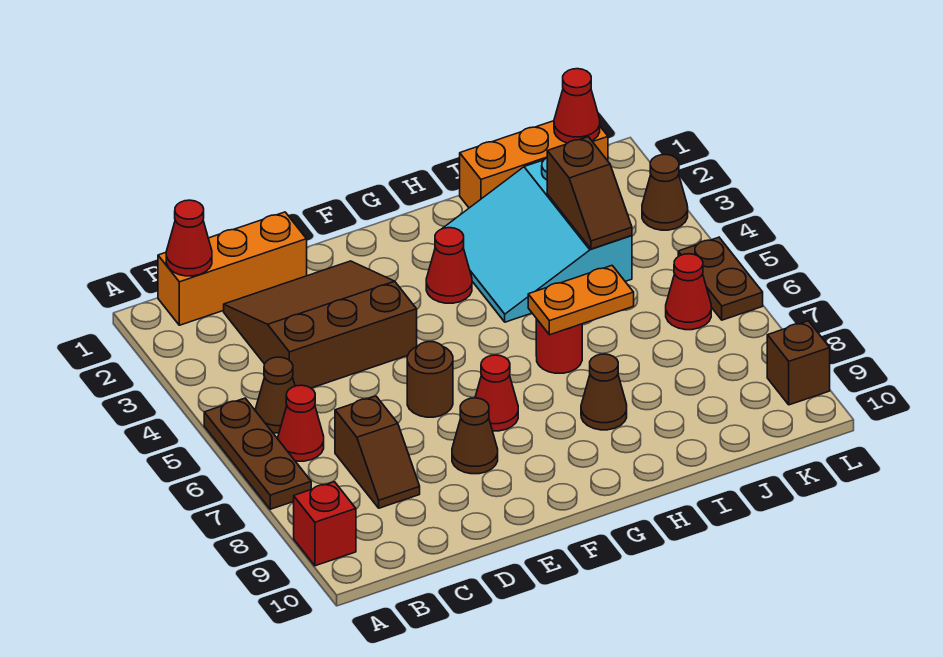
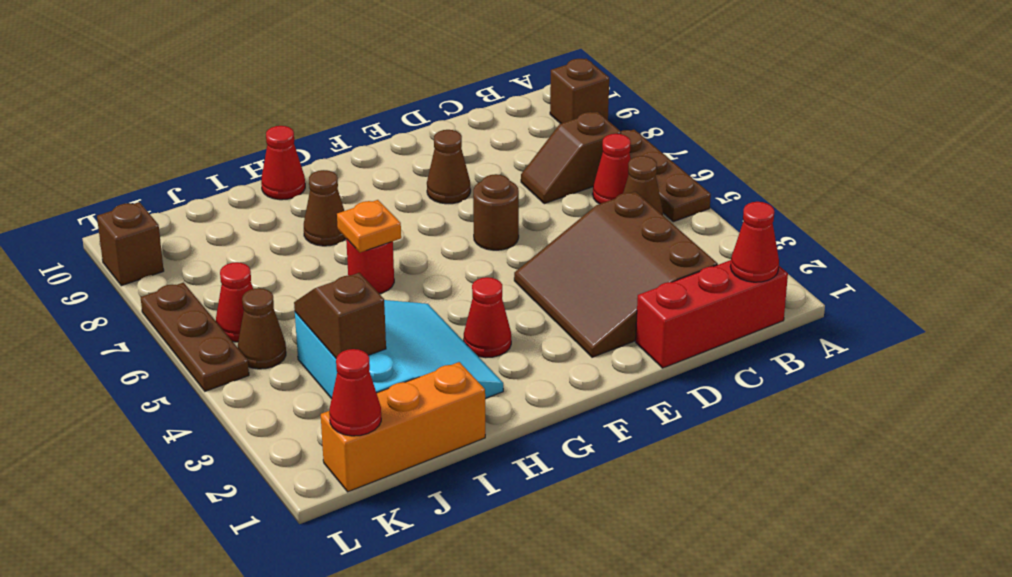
red 1x1 brick [294,482,356,566] -> brown 1x1 brick [550,59,609,124]
orange 1x3 brick [158,212,307,325] -> red 1x3 brick [636,260,788,368]
brown 3x3 slope [224,261,417,388] -> brown 3x3 slope turned to [514,192,718,357]
brown 1x2 slope [335,396,420,508] -> brown 1x2 slope turned to [521,112,621,204]
red 1x1 cone [475,355,518,431] -> red 1x1 cone moved to [261,126,305,200]
orange 1x2 plate [528,266,634,335] -> orange 1x1 plate [337,200,401,253]
brown 1x1 cone [642,154,688,230] -> brown 1x1 cone moved to [238,288,286,369]
brown 1x2 plate [678,237,763,320] -> brown 1x3 plate [141,283,249,391]

